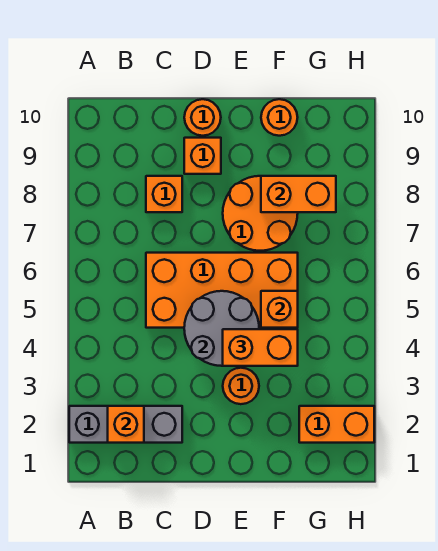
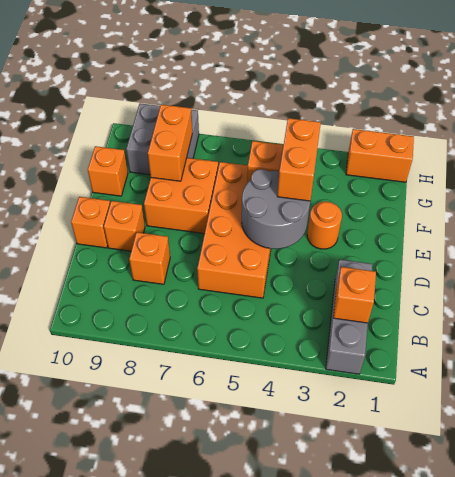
orange 1x1 round brick [184,99,221,136] -> orange 1x1 brick [71,197,110,248]
orange 2x2 round brick [223,176,298,251] -> orange 2x2 brick [144,158,218,234]
orange 1x1 round brick [261,99,298,136] -> orange 1x1 brick [88,146,128,196]
orange 1x2 brick [299,406,374,443] -> orange 1x2 brick turned to [346,129,414,182]
none -> grey 2x2 brick [126,103,199,175]

